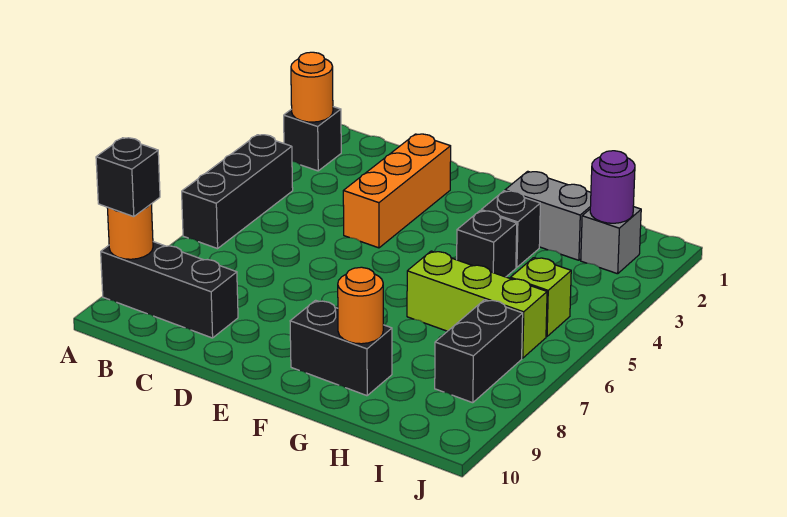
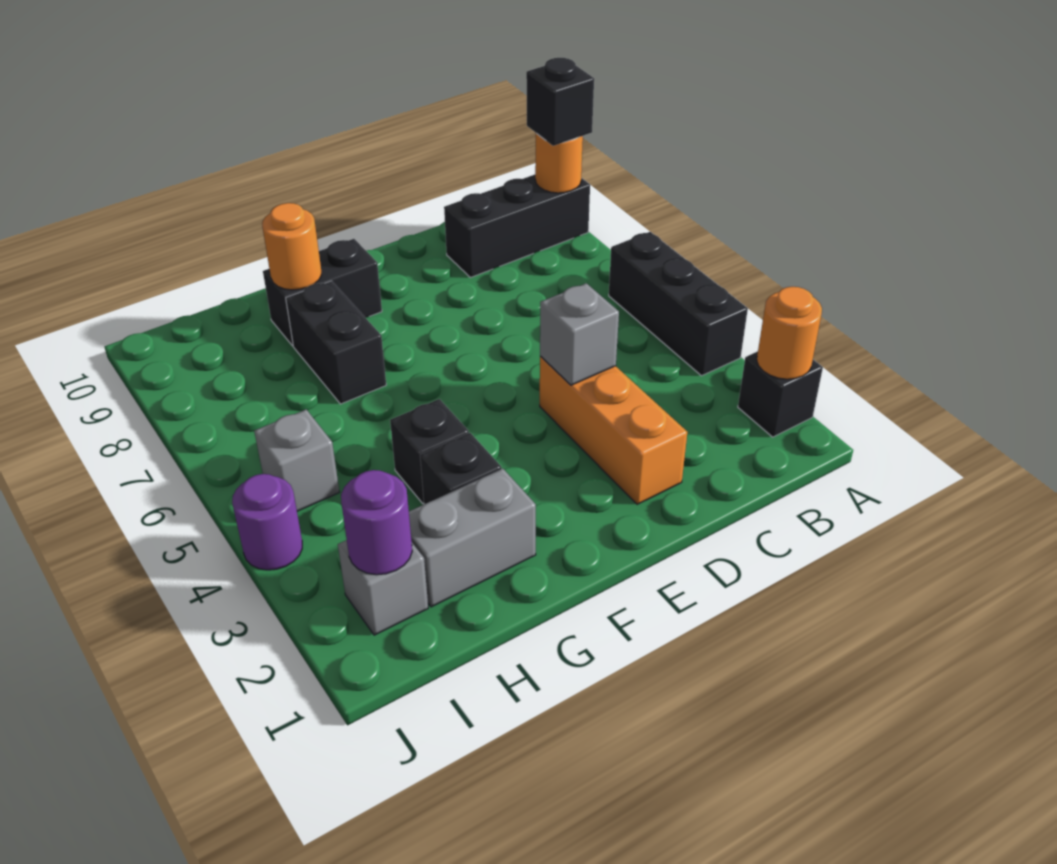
none -> grey 1x1 brick [540,283,619,385]
lime 1x3 brick [407,251,547,358] -> none
lime 1x1 brick [510,258,571,337] -> grey 1x1 brick [254,410,339,511]
black 1x2 brick [435,300,523,403] -> black 1x2 brick moved to [286,281,386,404]
none -> purple 1x1 round brick [232,474,302,570]

